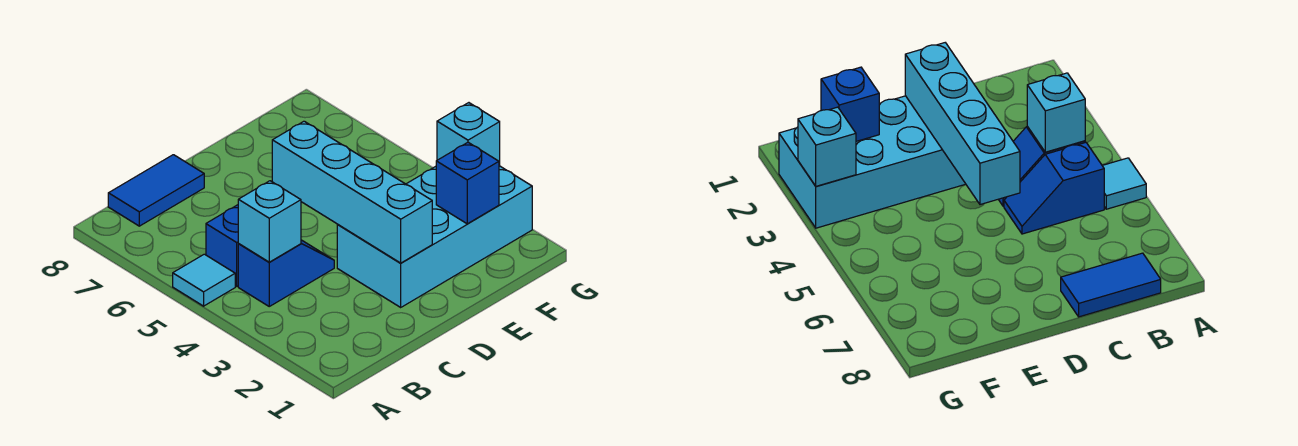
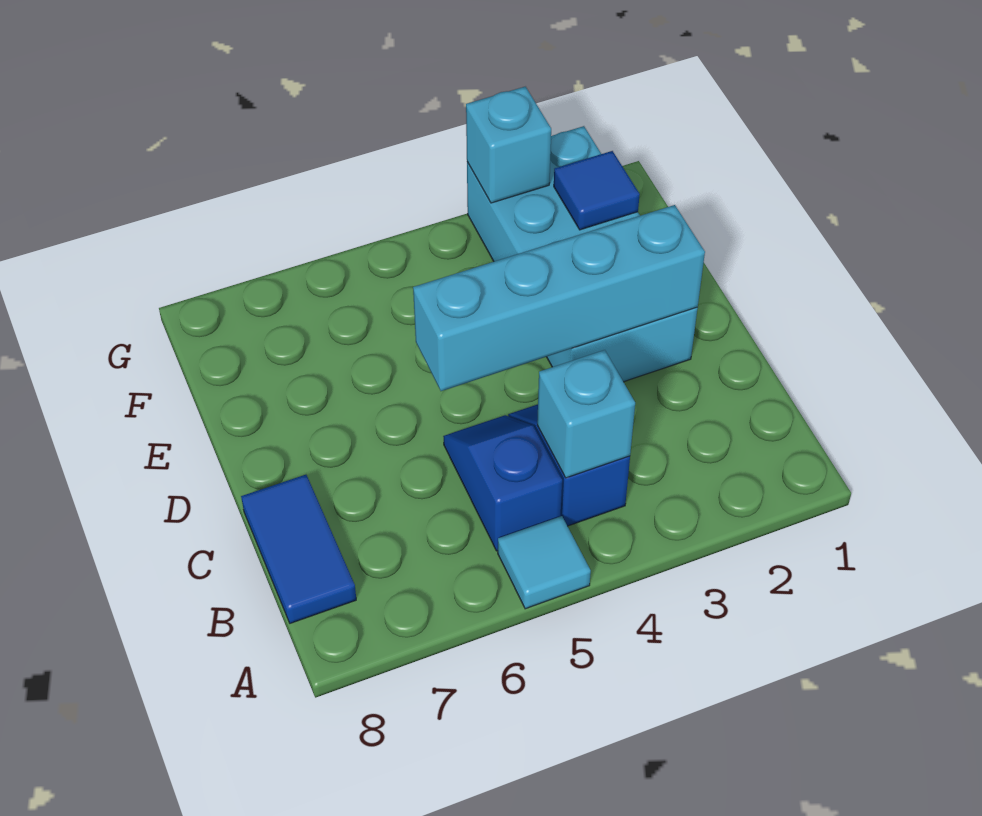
blue 1x1 brick [436,142,499,224] -> blue 1x1 tile [554,151,640,230]

